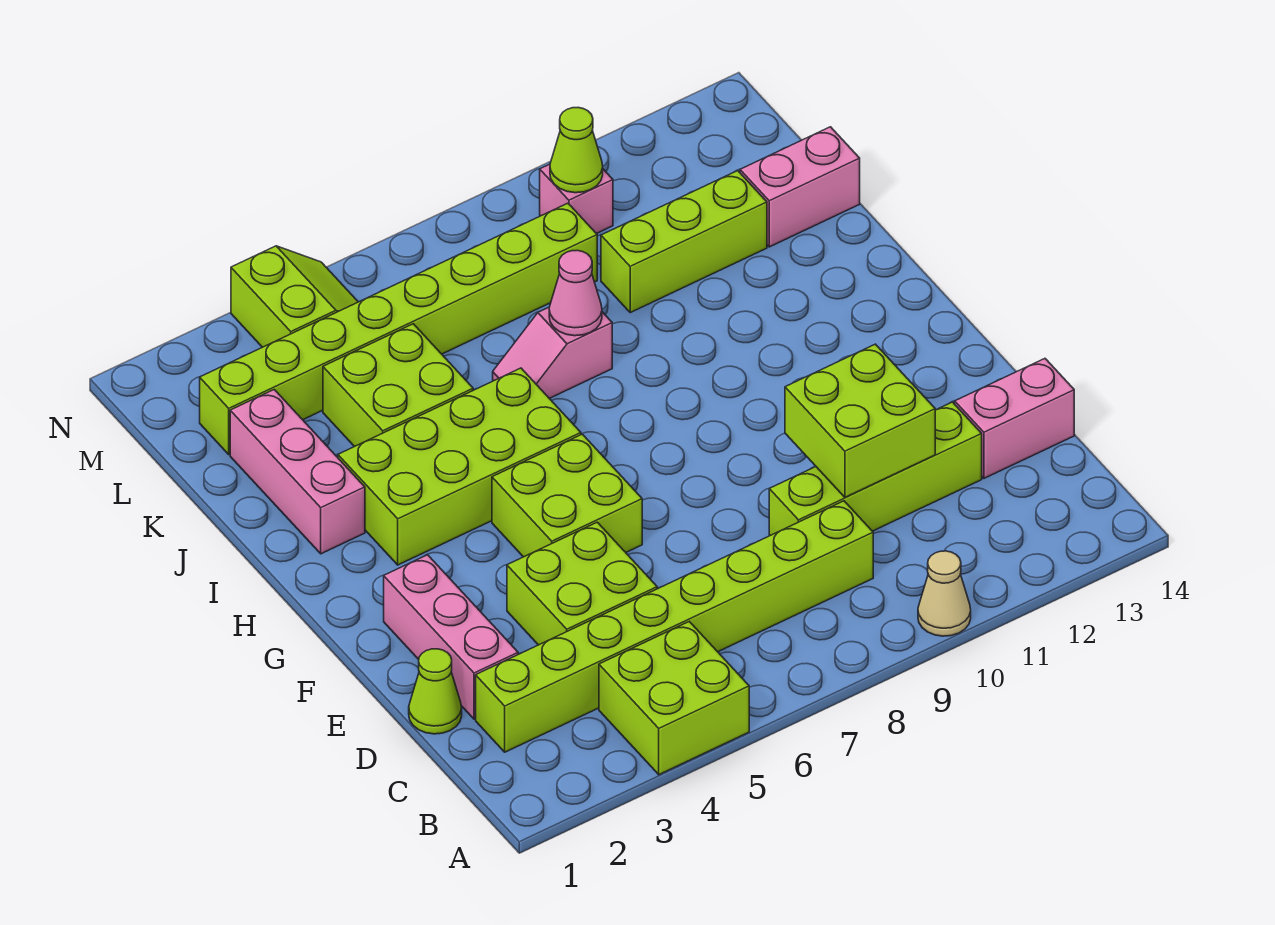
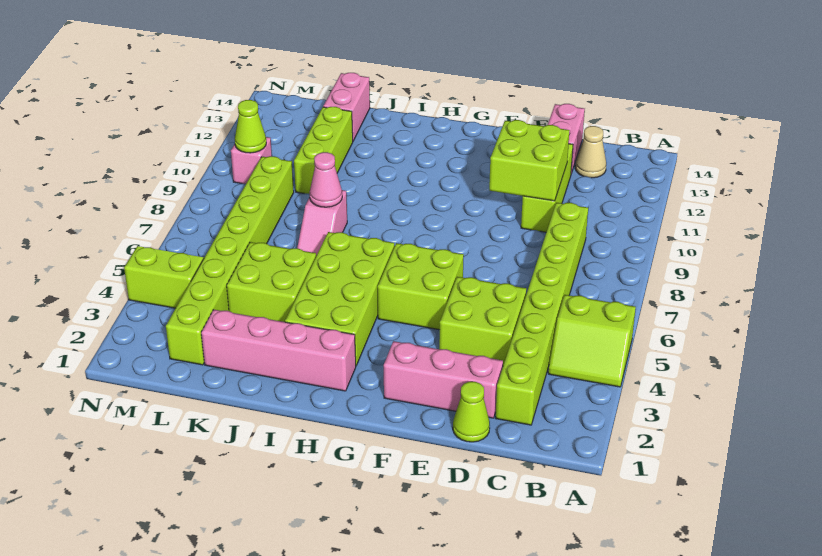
lime 2x2 brick [599,622,749,775] -> lime 2x2 slope [548,295,636,387]
tan 1x1 cone [918,551,971,636] -> tan 1x1 cone moved to [575,126,606,178]
lime 1x4 brick [769,402,982,535] -> lime 1x3 brick [521,144,573,232]
pink 1x3 brick [230,390,365,554] -> pink 1x4 brick [201,310,356,391]

